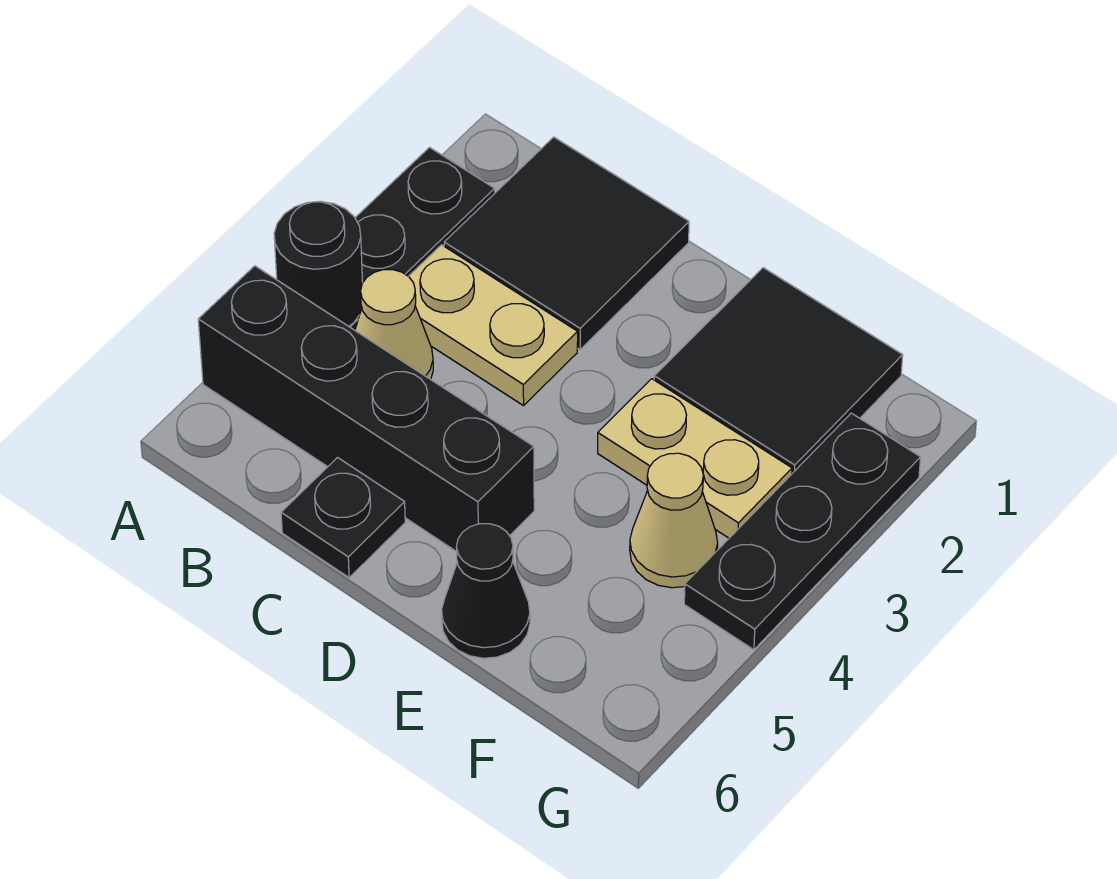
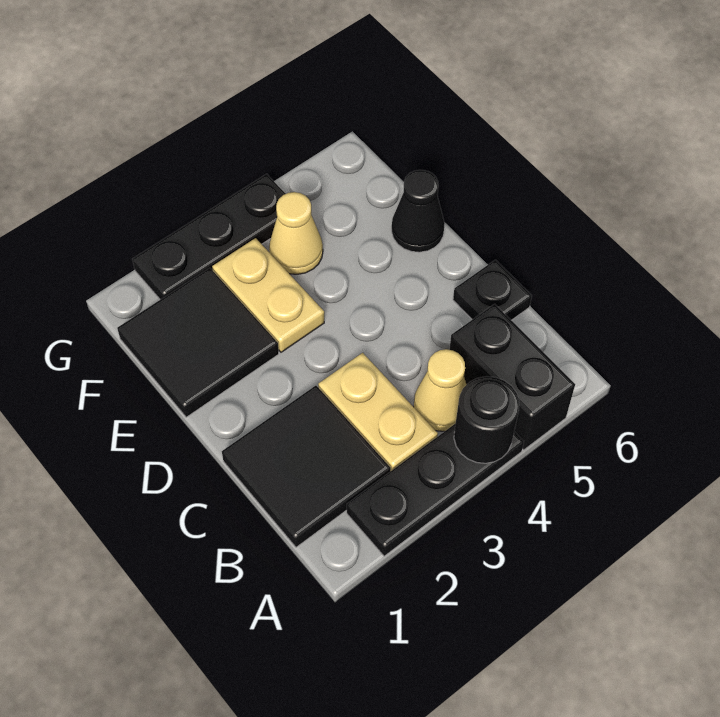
black 1x4 brick [198,266,534,552] -> black 1x2 brick [449,304,575,450]

